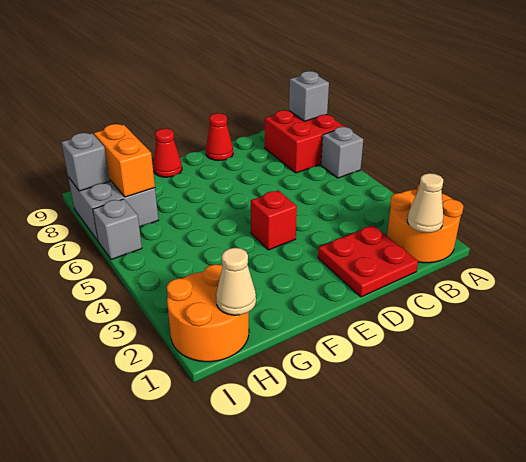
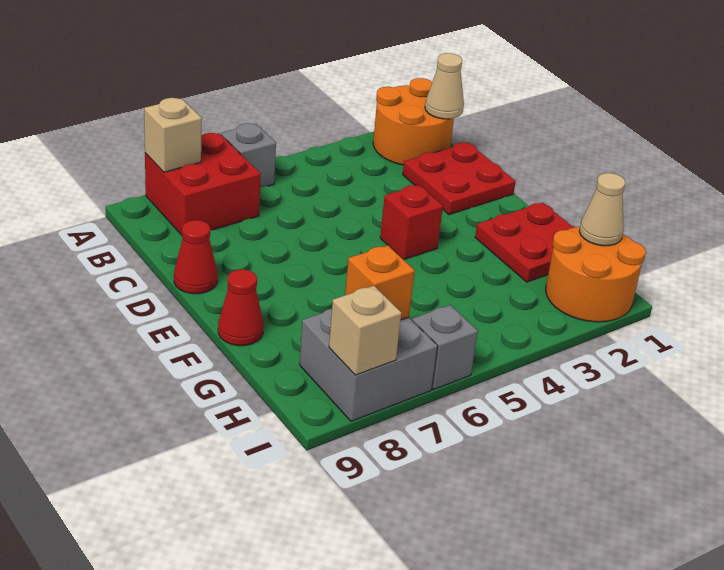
grey 1x1 brick [289,71,329,121] -> tan 1x1 brick [144,98,202,172]
none -> red 2x2 plate [475,203,574,282]
orange 1x2 brick [94,124,155,197] -> orange 1x1 brick [345,245,415,320]
grey 1x1 brick [61,133,110,191] -> tan 1x1 brick [329,286,401,375]

